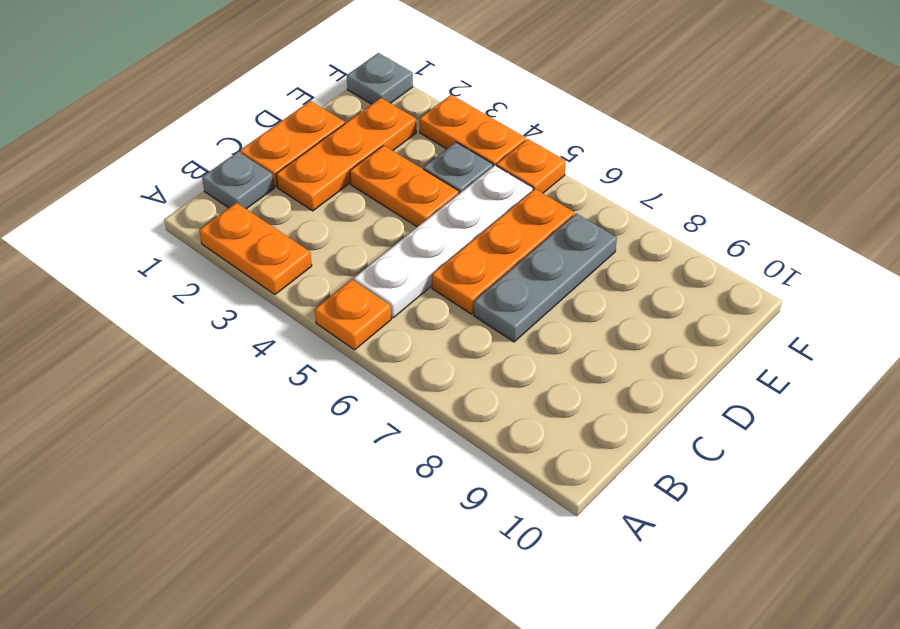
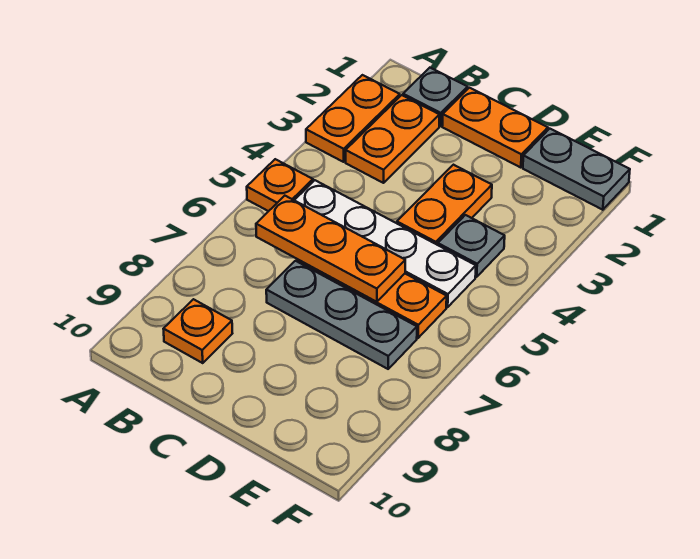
orange 1x3 plate [276,98,416,211] -> orange 1x3 plate moved to [256,196,405,302]
grey 1x1 plate [347,53,413,104] -> grey 1x2 plate [523,129,630,210]
orange 1x2 plate [419,95,526,166] -> orange 1x2 plate moved to [346,95,439,183]
orange 1x1 plate [496,139,566,193] -> orange 1x1 plate moved to [164,299,232,363]

